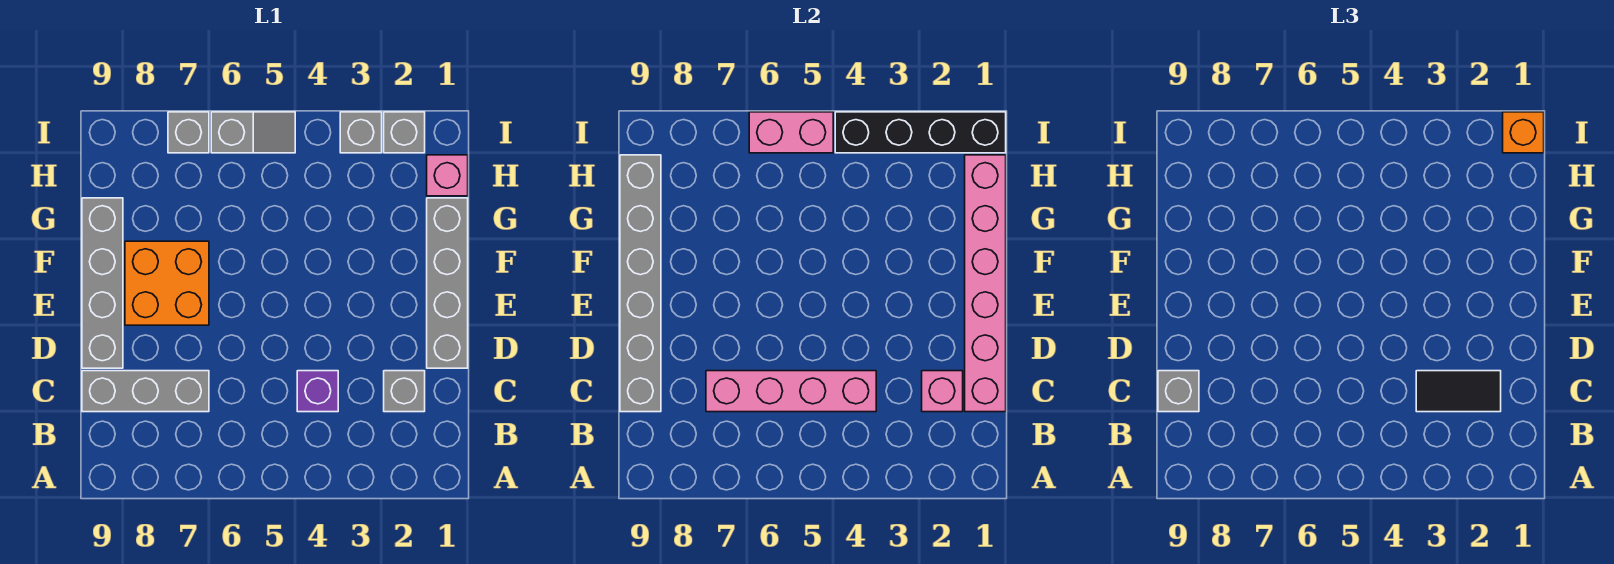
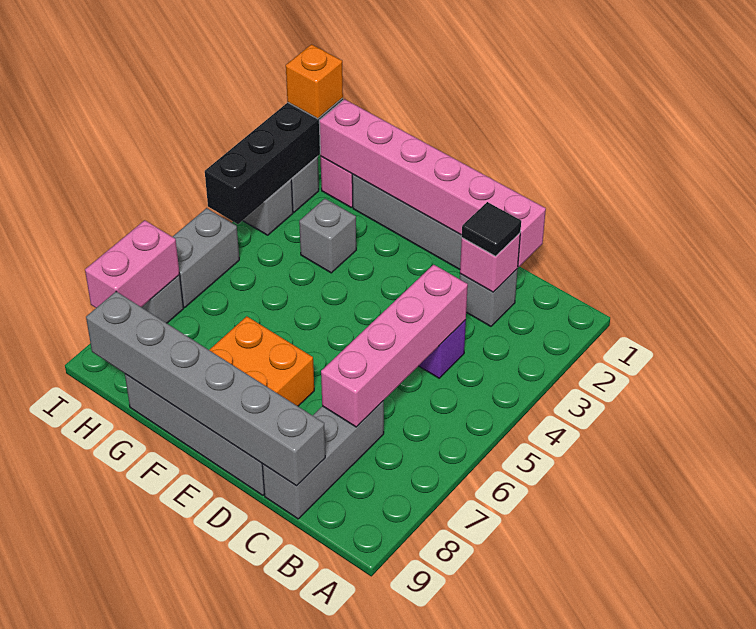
black 1x2 tile [1416,371,1501,412] -> black 1x1 tile [462,202,521,256]
grey 1x1 brick [1158,371,1199,412] -> grey 1x1 brick moved to [299,199,356,273]
grey 1x2 slope [211,112,295,153] -> grey 1x2 brick [173,208,239,308]
pink 1x2 brick [749,112,833,153] -> pink 1x2 brick moved to [85,220,180,308]

